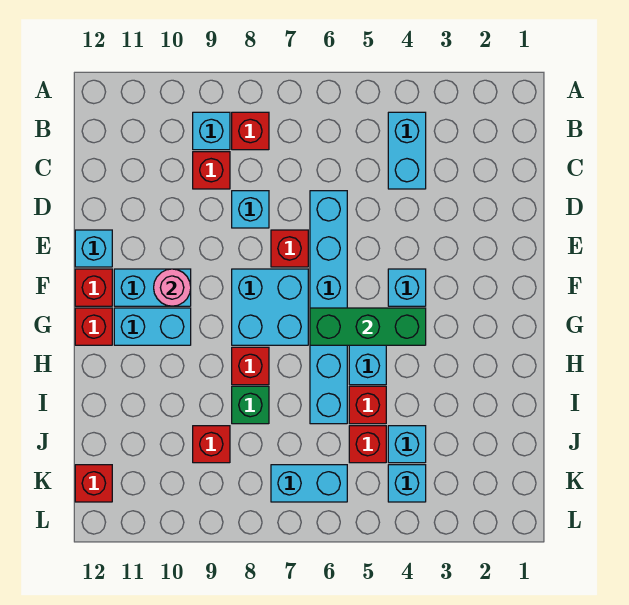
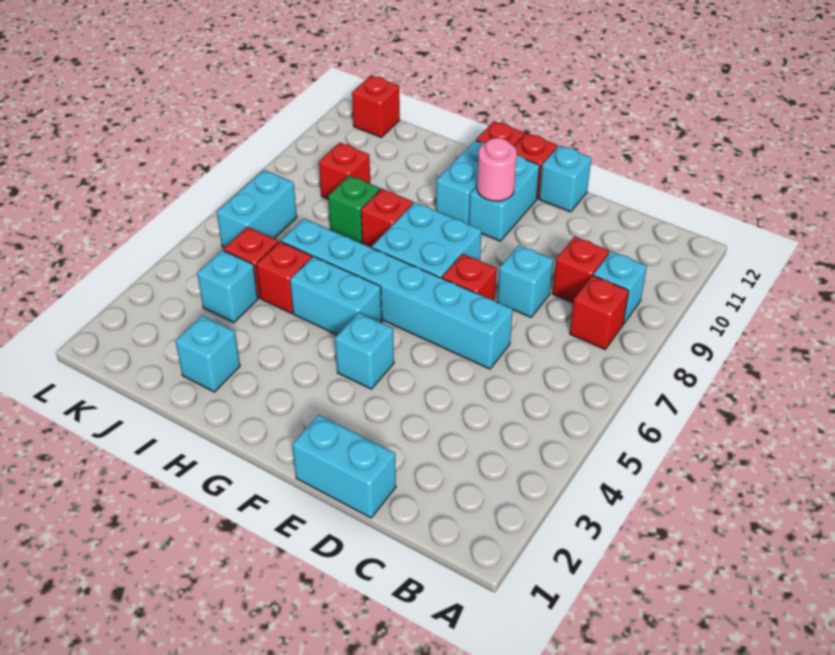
cyan 1x2 brick [388,112,426,189] -> cyan 1x2 brick moved to [292,415,396,518]
green 1x3 brick [310,308,426,345] -> none
cyan 1x1 brick [388,465,426,502] -> cyan 1x1 brick moved to [176,315,240,392]

